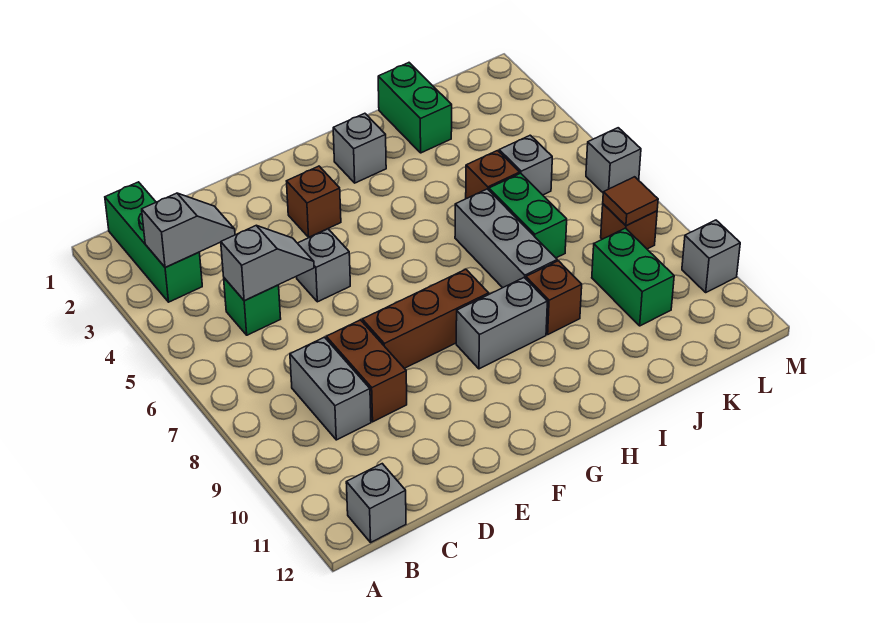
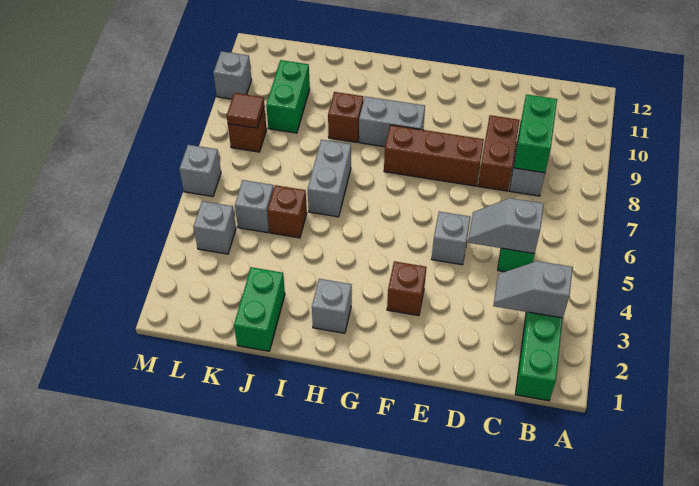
grey 1x1 brick [346,464,406,542] -> grey 1x1 brick moved to [193,201,236,254]
grey 1x3 brick [455,189,557,288] -> grey 1x2 brick [308,140,351,217]
green 1x2 brick [489,173,567,258] -> green 1x2 brick moved to [514,94,557,173]

